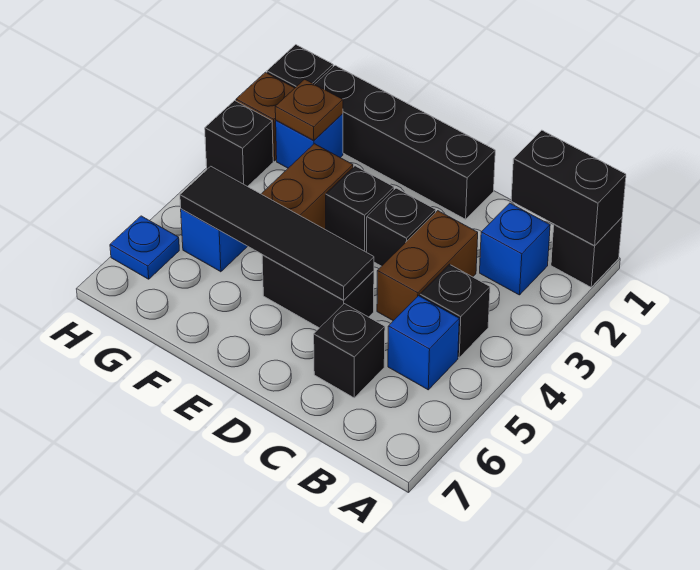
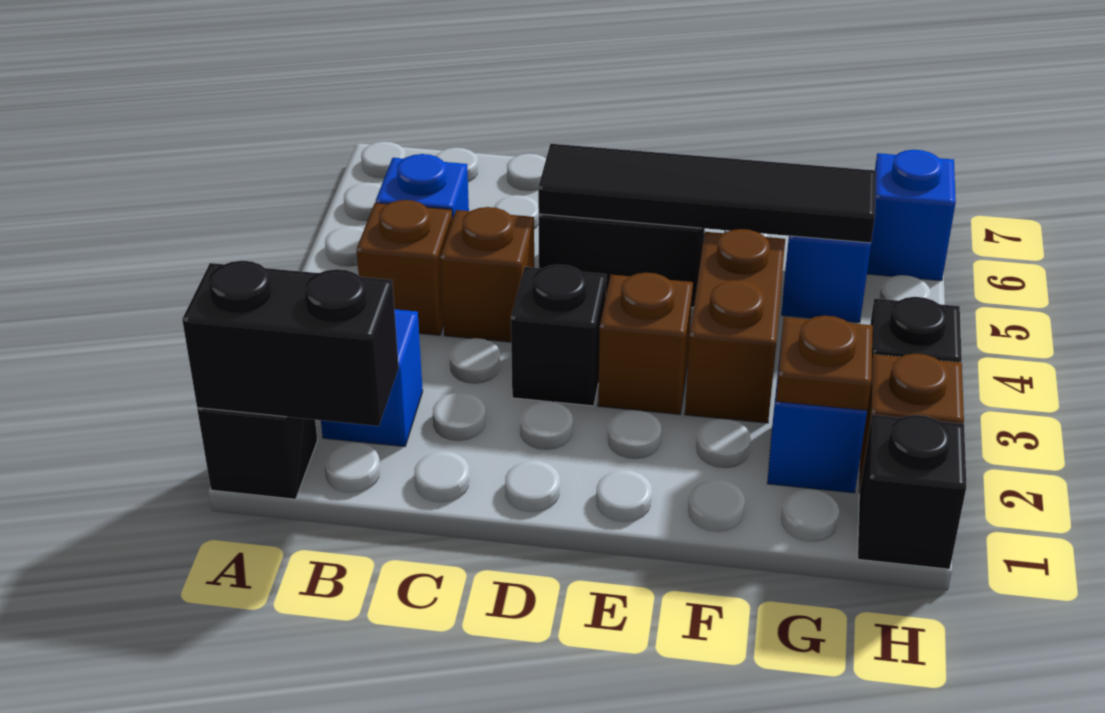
black 1x1 brick [420,264,490,357] -> brown 1x1 brick [356,200,452,335]
brown 1x2 brick [377,211,478,321] -> brown 1x1 brick [440,207,534,342]
black 1x1 brick [314,304,385,398] -> none
black 1x4 brick [315,65,495,219] -> none
black 1x1 brick [326,166,394,252] -> brown 1x1 brick [598,273,693,414]
blue 1x1 plate [110,216,179,279] -> blue 1x1 brick [867,150,956,281]

